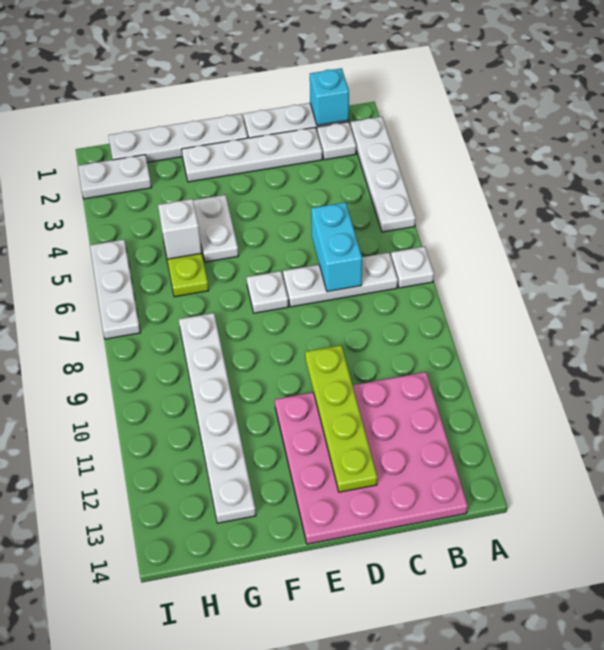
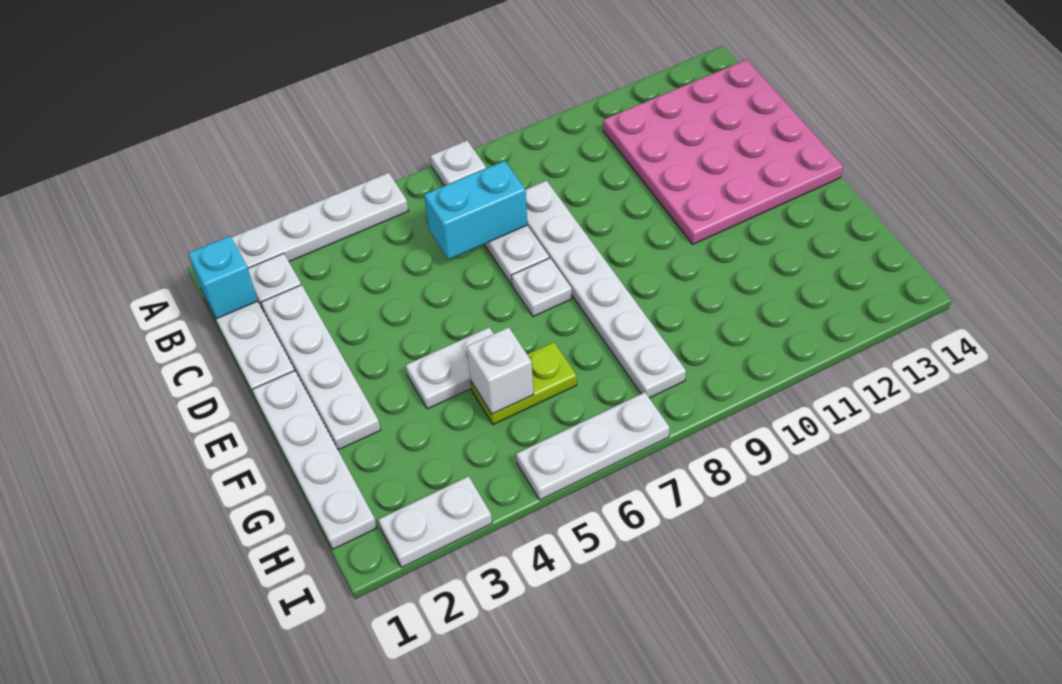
lime 1x4 plate [305,345,377,492] -> none
white 1x6 plate [179,313,256,523] -> white 1x6 plate turned to [526,181,686,398]
white 1x2 plate [78,155,151,199] -> white 1x2 plate turned to [378,476,492,568]

